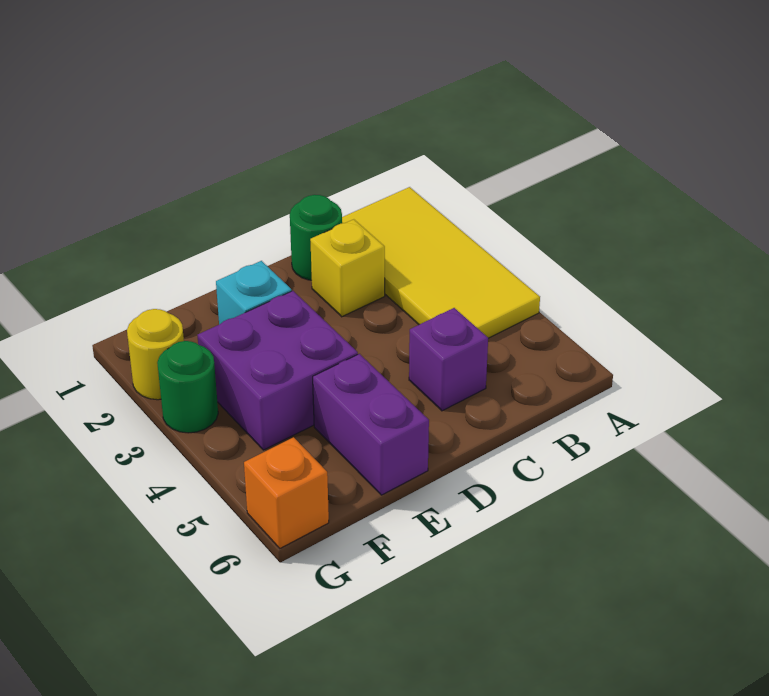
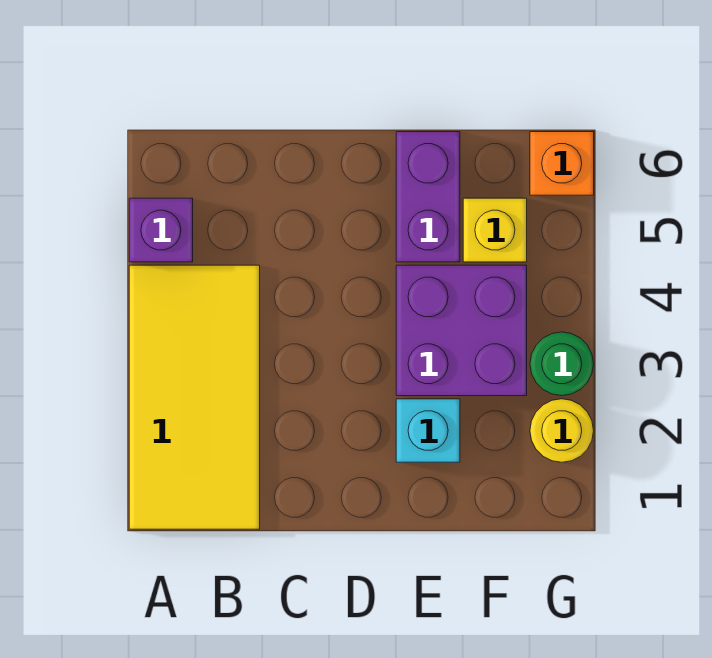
green 1x1 round brick [290,195,342,280] -> none
yellow 1x1 brick [310,219,385,317] -> yellow 1x1 brick moved to [463,198,527,262]
purple 1x1 brick [409,308,488,411] -> purple 1x1 brick moved to [129,198,193,262]

